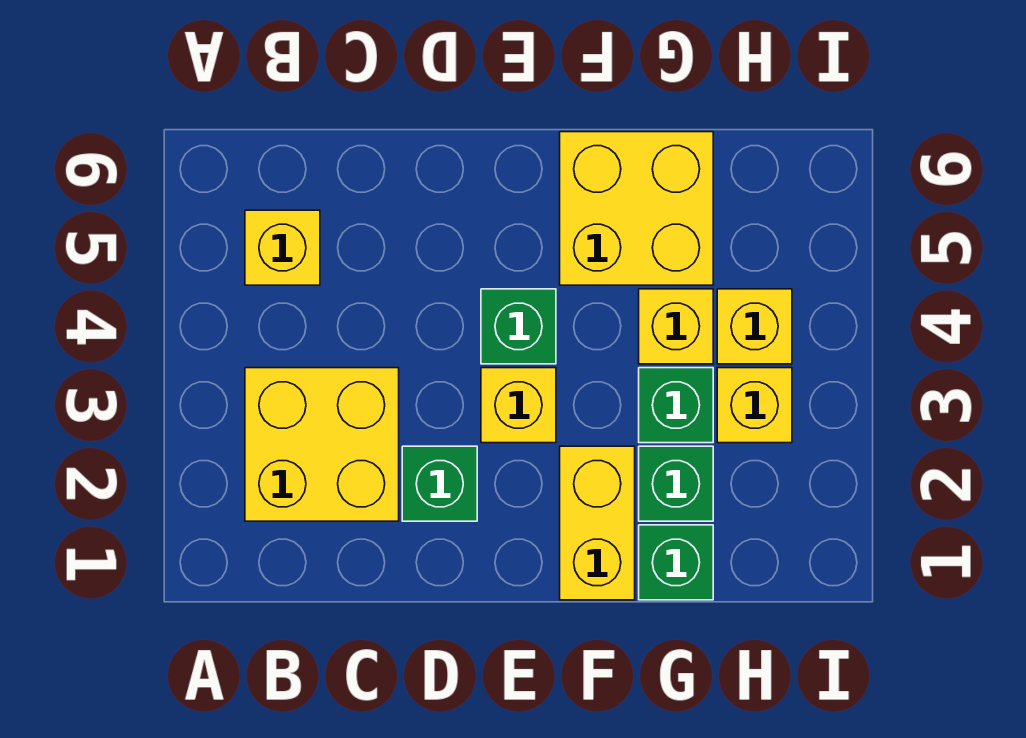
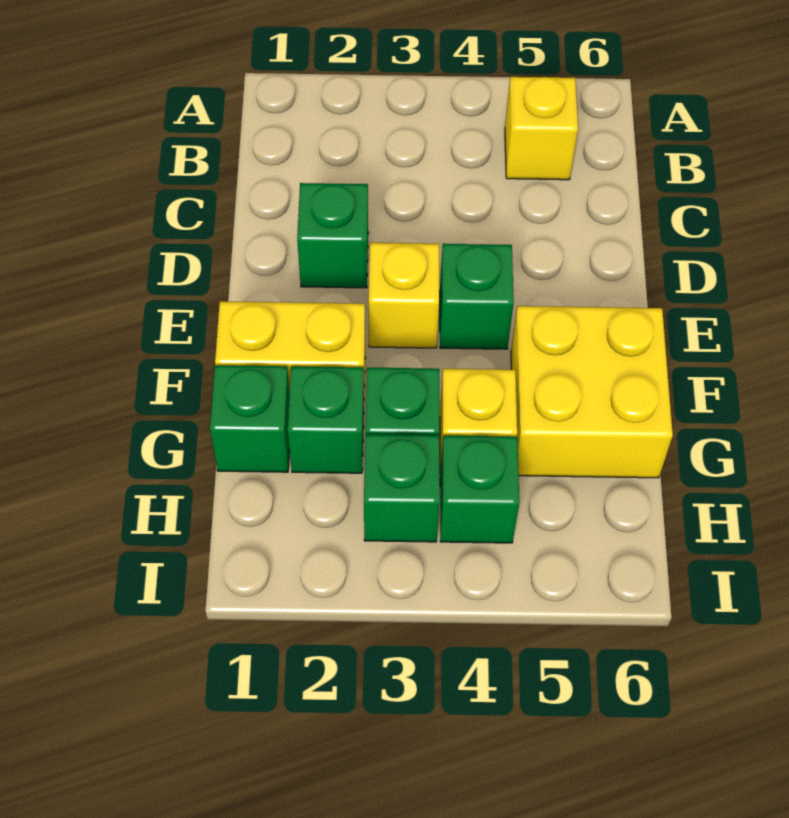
yellow 2x2 brick [245,368,399,521] -> none
yellow 1x1 brick [717,368,792,443] -> green 1x1 brick [364,434,440,542]
yellow 1x1 brick [717,289,792,364] -> green 1x1 brick [440,436,519,543]

